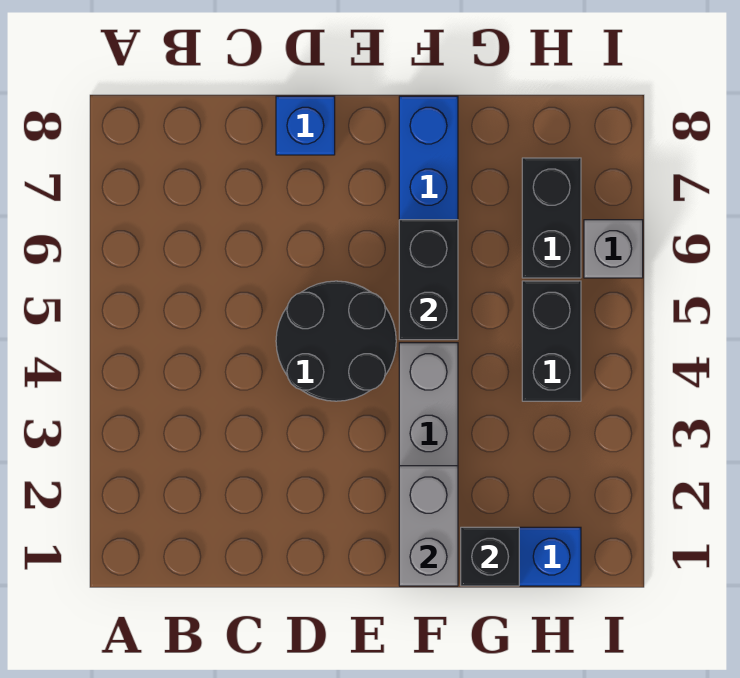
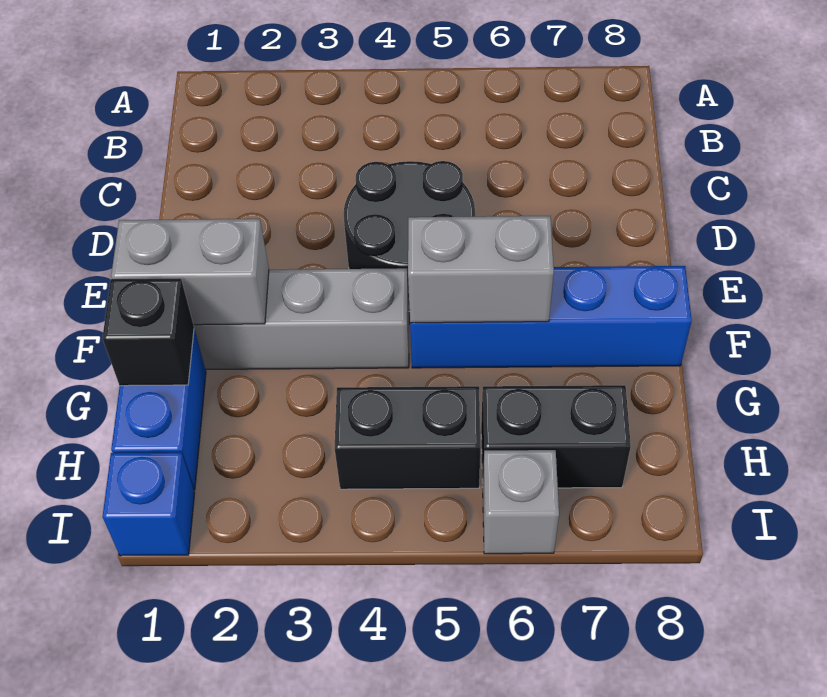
blue 1x1 brick [276,96,335,155] -> blue 1x1 brick moved to [103,452,195,556]
black 1x2 brick [399,220,458,340] -> grey 1x2 brick [408,216,554,323]

